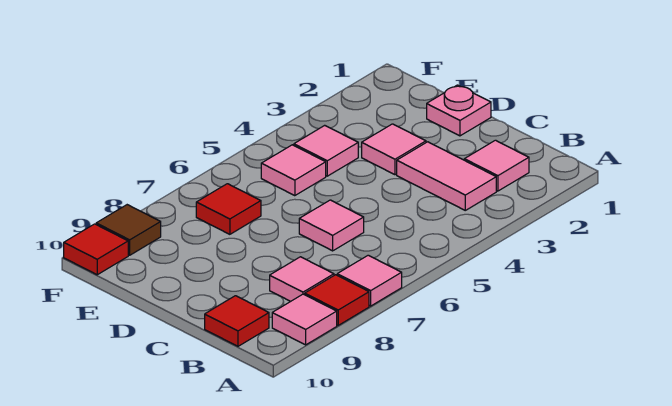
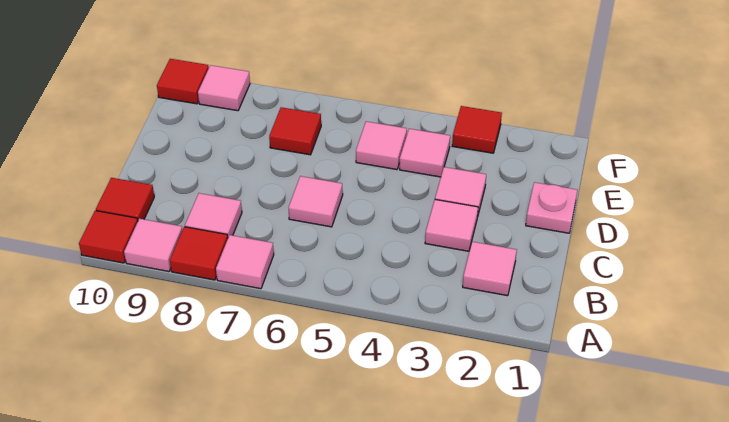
none -> red 1x1 tile [79,211,138,263]
pink 1x2 tile [397,142,496,210] -> pink 1x1 tile [425,200,478,251]
none -> red 1x1 tile [452,106,502,153]
brown 1x1 tile [96,205,161,255] -> pink 1x1 tile [198,65,250,111]

